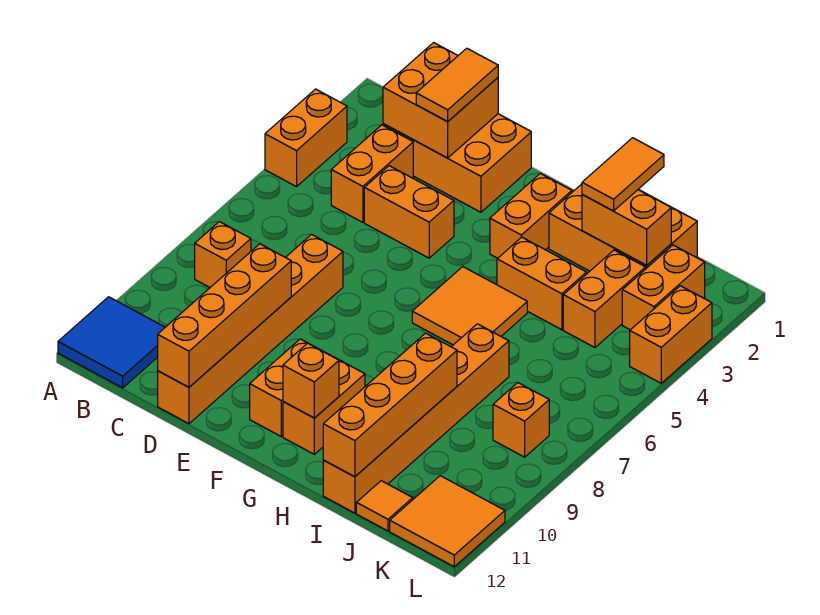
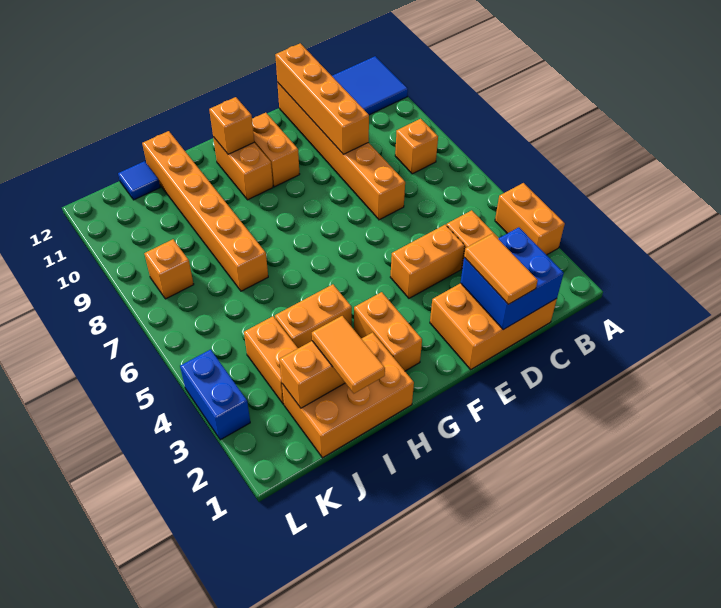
orange 2x2 brick [383,43,498,158] -> blue 2x2 brick [461,227,564,330]
orange 2x2 tile [412,267,527,345] -> none
orange 1x4 brick [323,333,457,477] -> none
orange 1x1 tile [356,481,413,531] -> blue 1x1 tile [118,161,160,200]
orange 1x2 brick [622,245,705,330] -> none
orange 2x2 tile [390,476,505,567] -> none
orange 1x2 brick [630,286,712,383] -> blue 1x2 brick [180,350,250,440]

